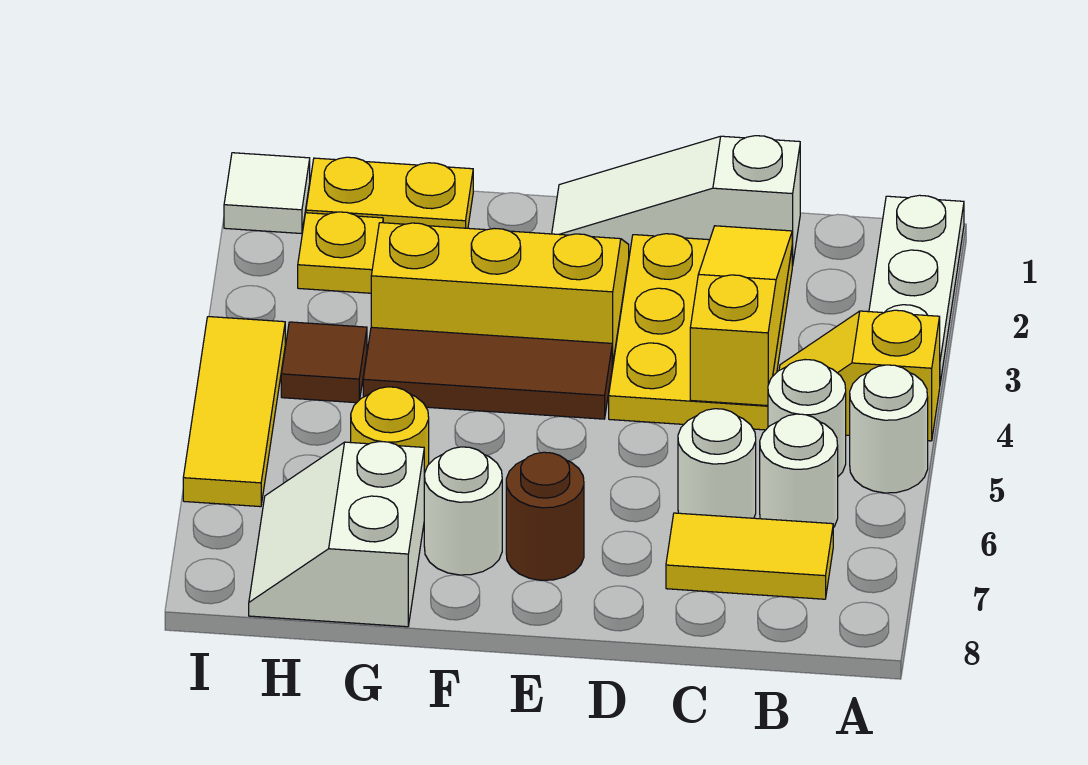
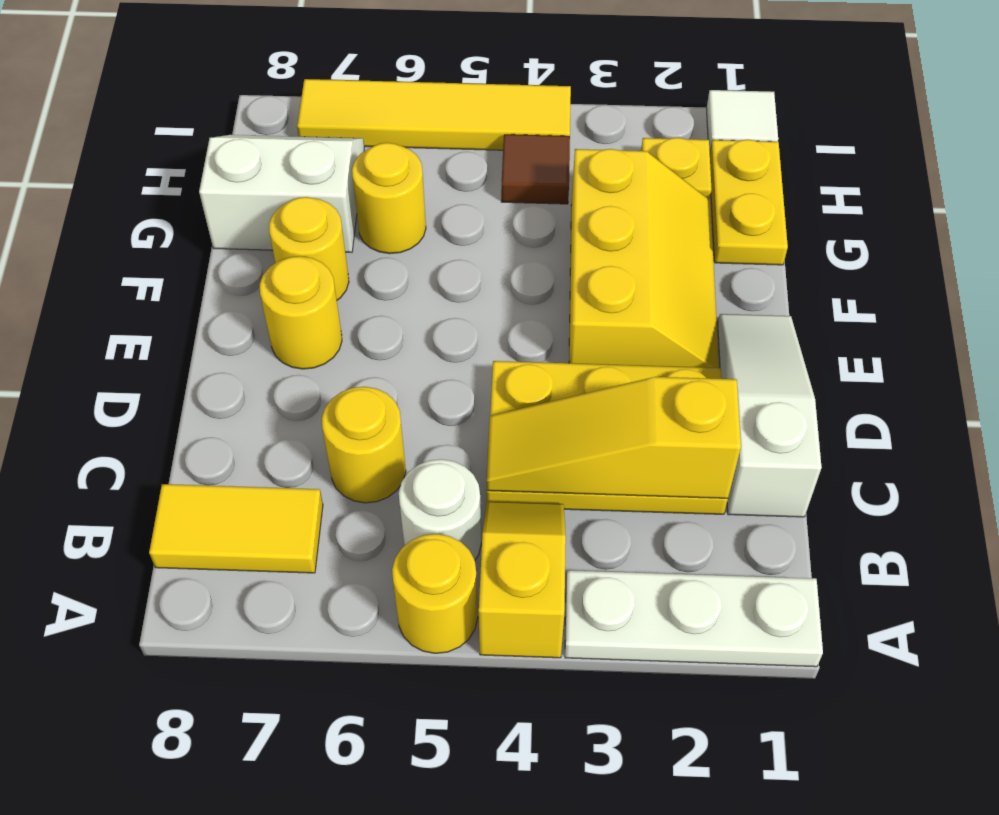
white 1x1 round brick [850,365,928,493] -> yellow 1x1 round brick [392,534,478,653]
white 1x1 round brick [760,414,838,528] -> none
yellow 1x2 tile [666,513,833,599] -> yellow 1x2 tile turned to [149,484,323,573]
yellow 1x3 slope [690,226,792,406] -> yellow 1x3 slope turned to [487,377,741,498]
white 1x1 round brick [678,409,756,518] -> yellow 1x1 round brick [322,387,406,503]
brown 1x3 tile [363,327,612,419] -> none
brown 1x1 round brick [506,452,584,580] -> yellow 1x1 round brick [260,256,342,369]
white 1x1 round brick [424,447,502,575] -> yellow 1x1 round brick [269,197,349,300]
yellow 1x3 tile [183,317,285,507] -> yellow 1x4 tile [297,79,571,150]

